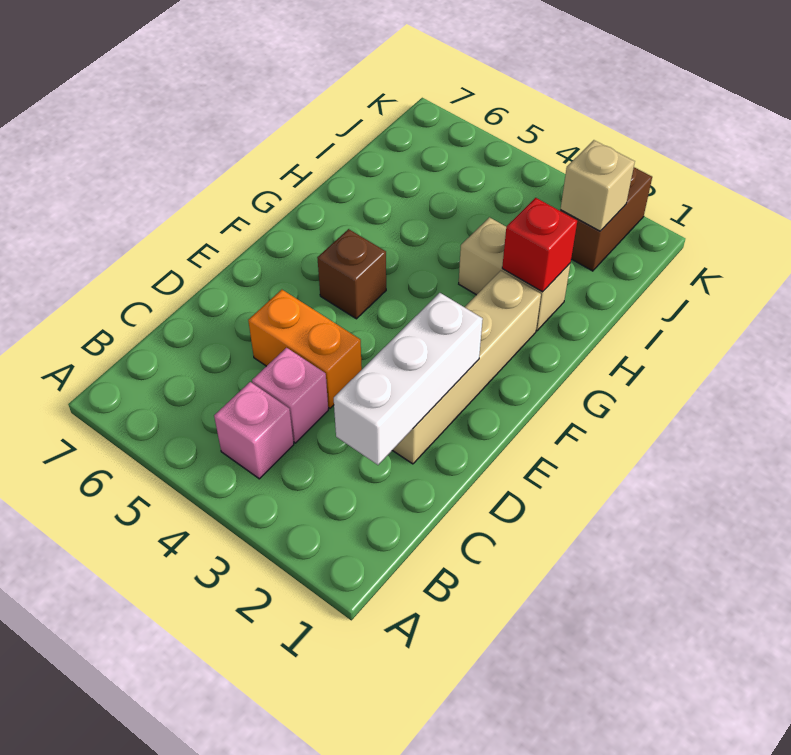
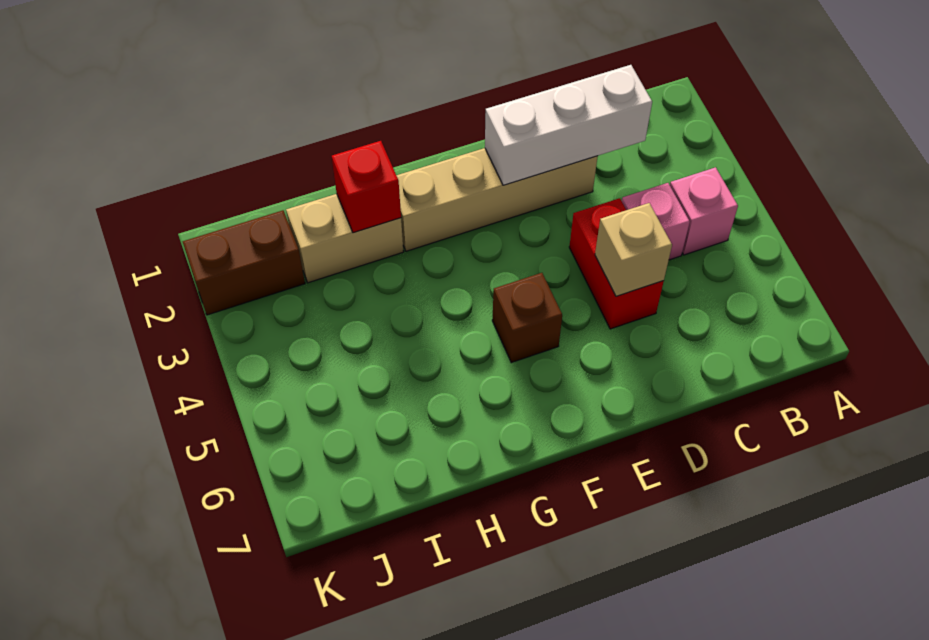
orange 1x2 brick [248,290,362,408] -> red 1x2 brick [569,198,664,329]
tan 1x2 brick [459,217,570,331] -> tan 1x2 brick turned to [286,194,403,283]
tan 1x1 brick [560,140,635,231] -> tan 1x1 brick moved to [595,203,672,296]

